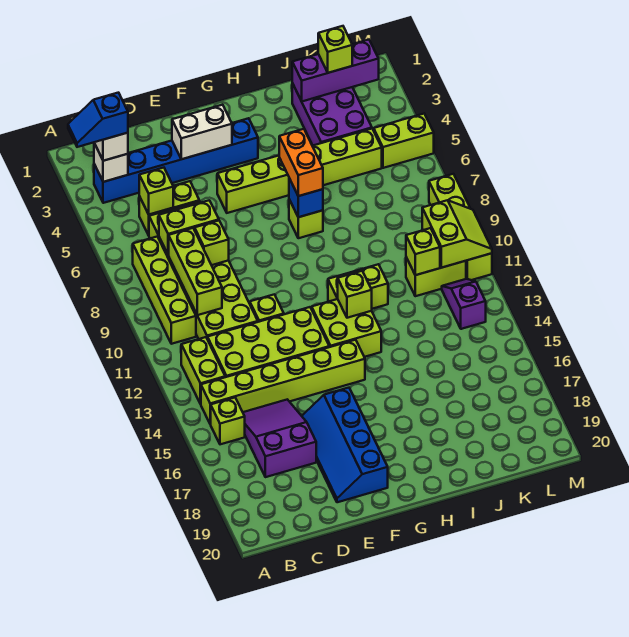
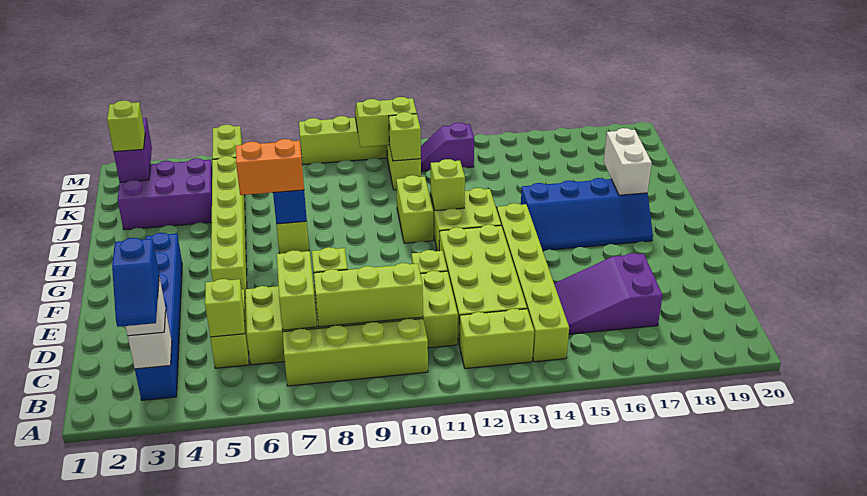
lime 1x1 brick [211,398,245,444] -> none
white 1x2 brick [172,105,232,159] -> white 1x2 brick moved to [604,128,652,195]
blue 2x4 slope [302,388,388,502] -> blue 2x4 slope moved to [521,178,653,251]
purple 1x3 brick [292,40,379,101] -> purple 1x2 brick [114,118,152,182]

